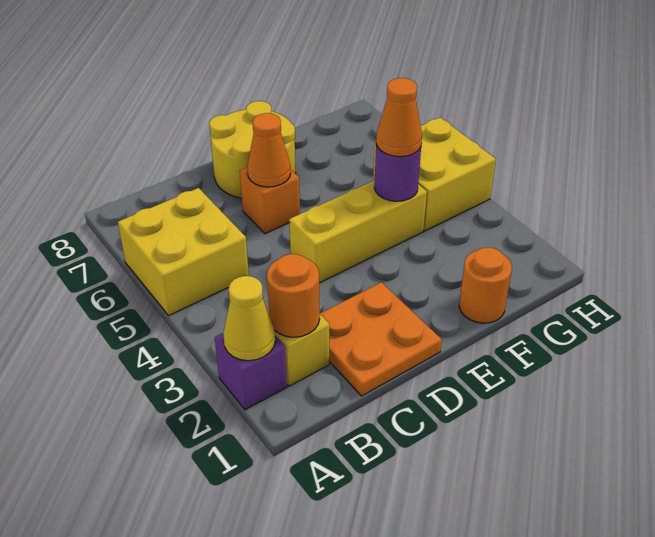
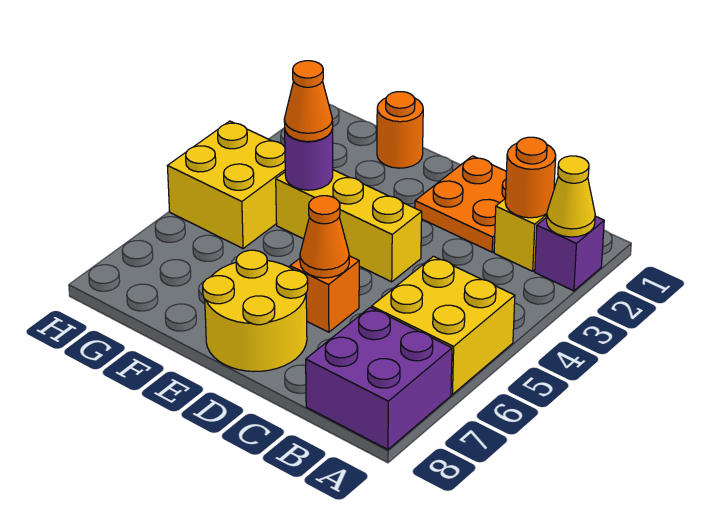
none -> purple 2x2 brick [306,307,452,450]

